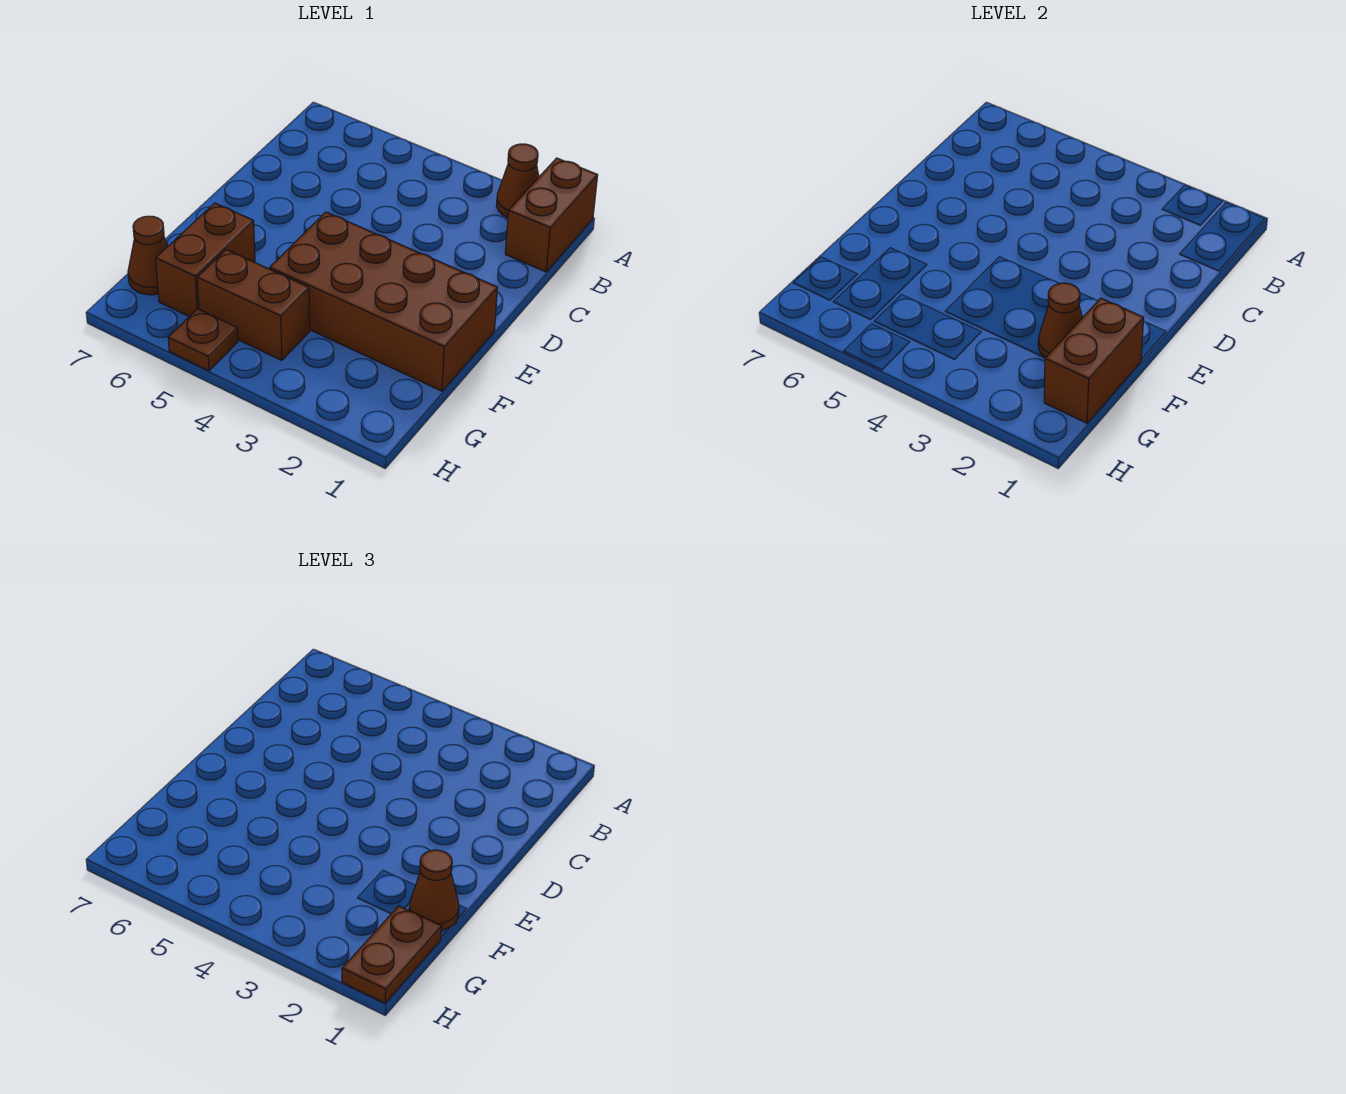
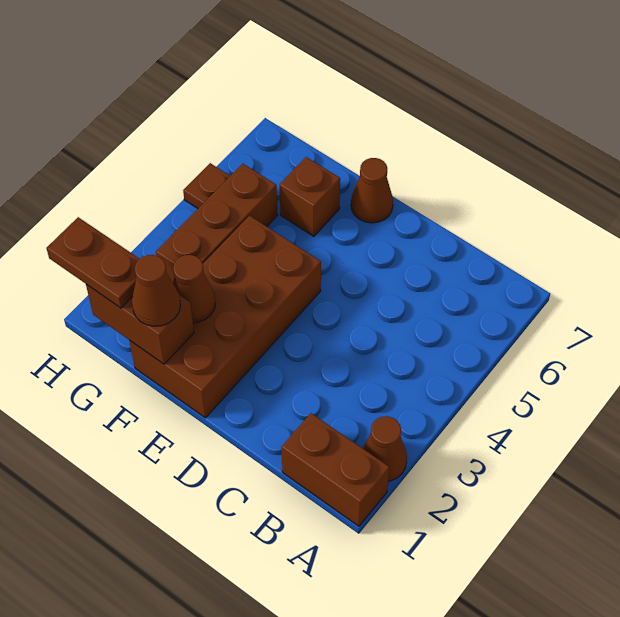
brown 1x2 brick [156,203,255,317] -> brown 1x1 brick [280,157,340,236]
brown 1x2 brick [197,250,310,360] -> brown 1x3 brick [156,164,278,283]
brown 1x1 cone [128,216,168,295] -> brown 1x1 cone moved to [351,158,393,223]

